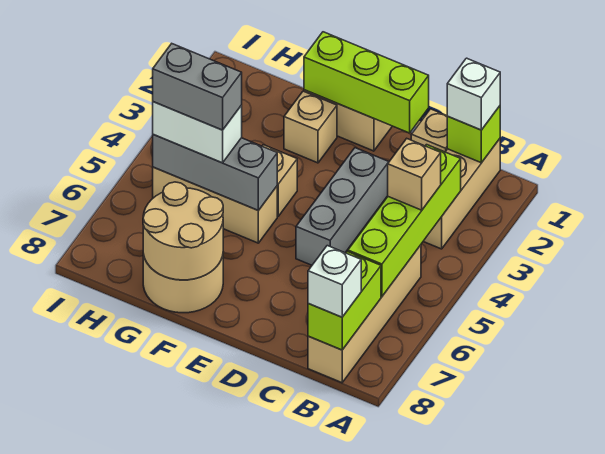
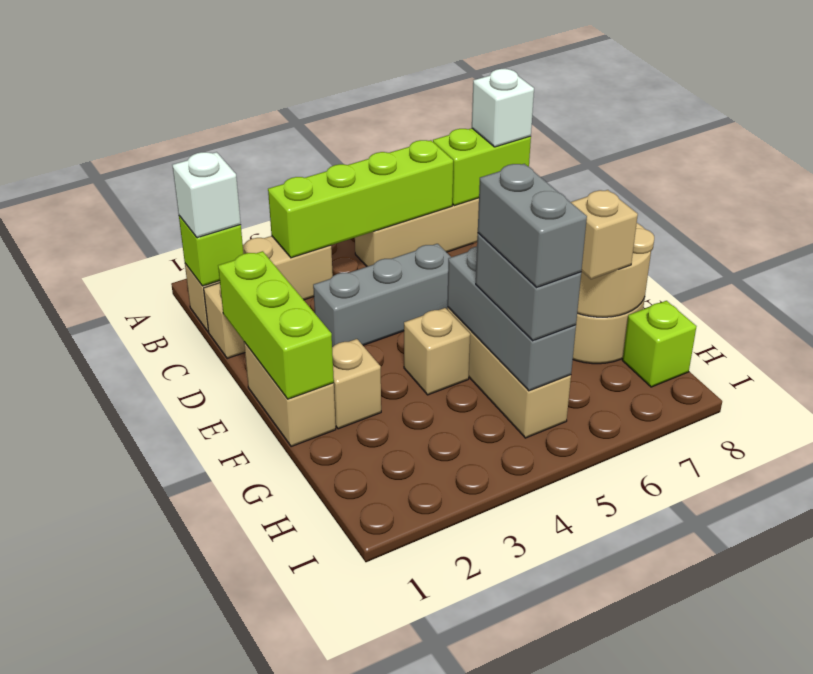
tan 1x1 brick [388,139,441,210] -> tan 1x1 brick moved to [571,190,638,279]
white 1x2 brick [153,102,242,163] -> grey 1x2 brick [476,233,581,341]
none -> lime 1x1 brick [623,301,697,387]

